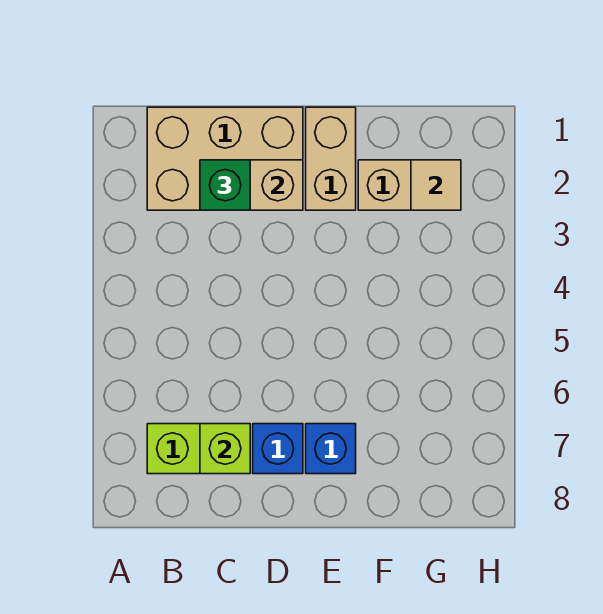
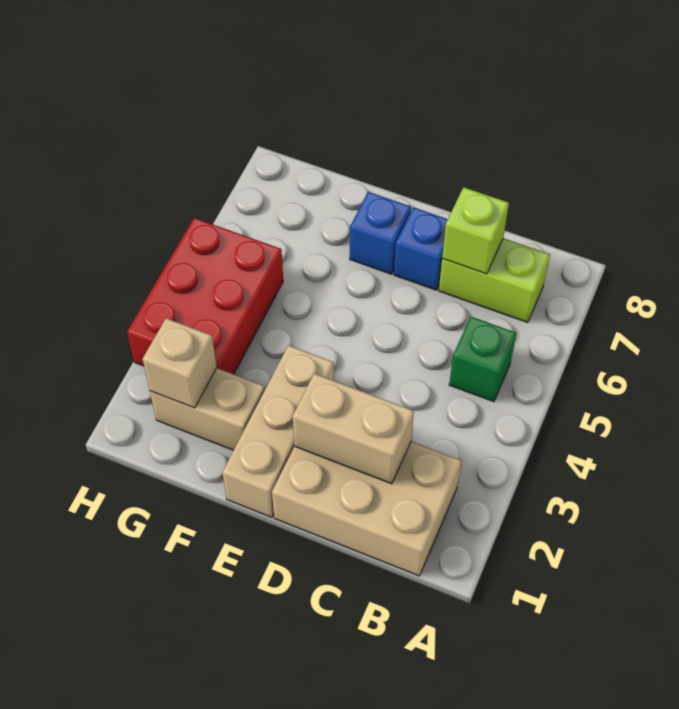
green 1x1 brick [200,160,250,210] -> green 1x1 brick moved to [449,317,516,402]
tan 1x2 brick [306,107,356,210] -> tan 1x3 brick [222,345,334,517]
tan 1x1 tile [411,160,461,210] -> tan 1x1 brick [143,318,217,408]
none -> red 2x3 brick [127,218,283,374]

